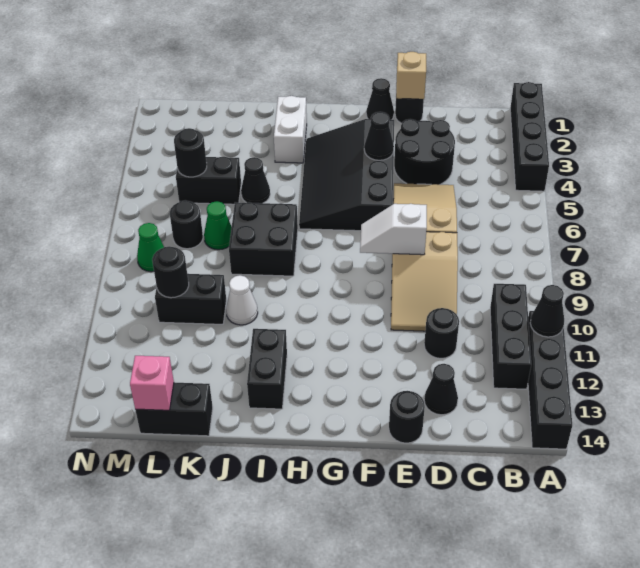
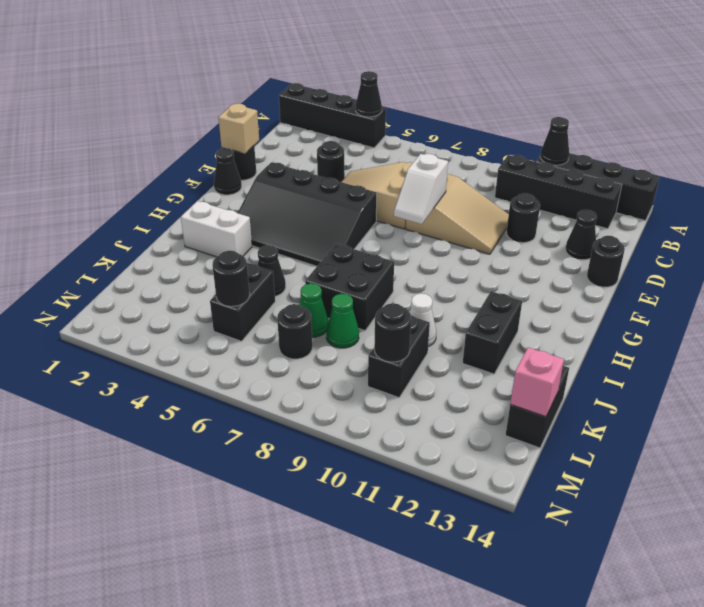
black 1x3 brick [490,284,531,389] -> black 1x4 brick [495,155,622,229]
black 2x2 round brick [394,119,455,185] -> black 1x1 round brick [317,141,345,182]
black 1x1 cone [364,112,394,160] -> black 1x1 cone moved to [356,71,382,117]
black 1x2 brick [247,329,287,409] -> black 1x2 brick turned to [463,291,522,374]
green 1x1 cone [137,223,164,272] -> green 1x1 cone moved to [326,294,359,348]

